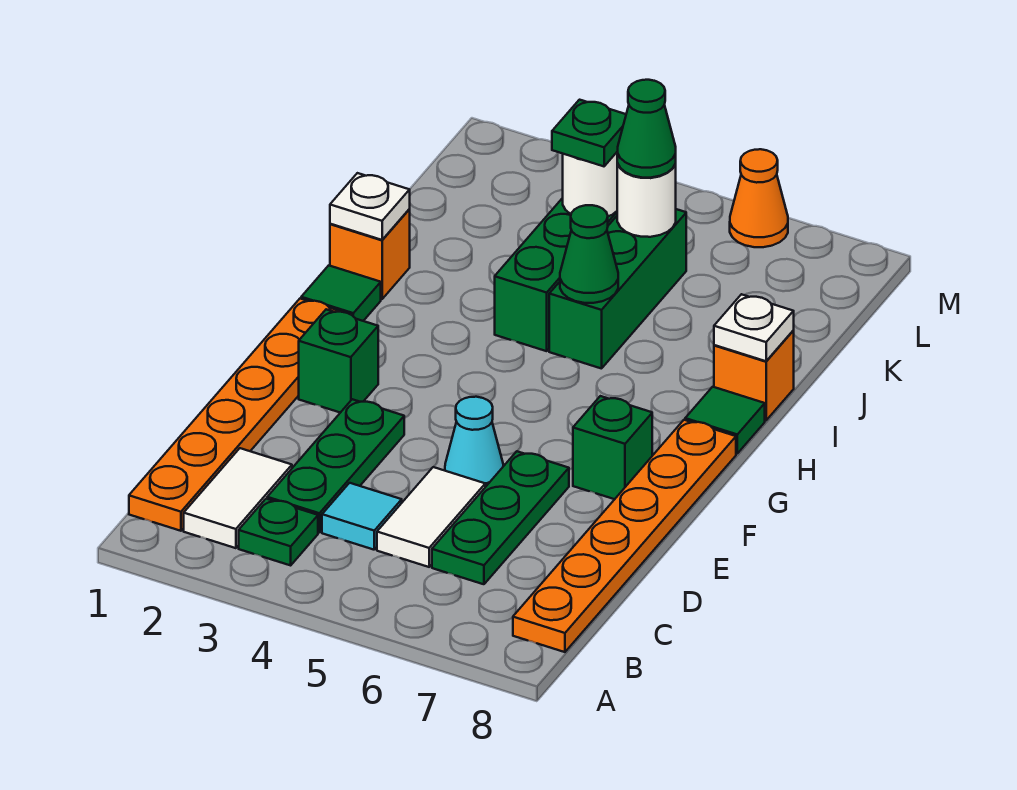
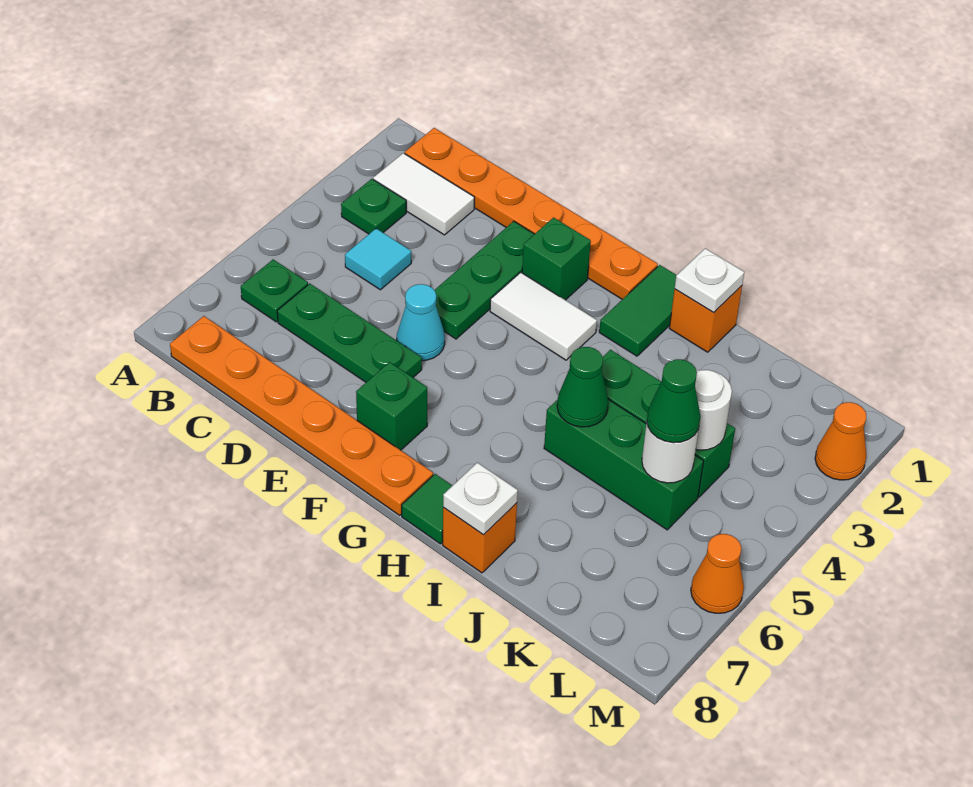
green 1x3 plate [267,399,404,532] -> green 1x3 plate turned to [434,221,534,339]
white 1x2 tile [377,467,485,567] -> white 1x2 tile moved to [490,272,597,360]
green 1x1 tile [301,265,381,321] -> green 1x2 tile [599,265,677,356]
green 1x1 plate [552,100,626,166] -> green 1x1 plate moved to [241,259,308,322]
none -> orange 1x1 cone [815,402,866,480]

